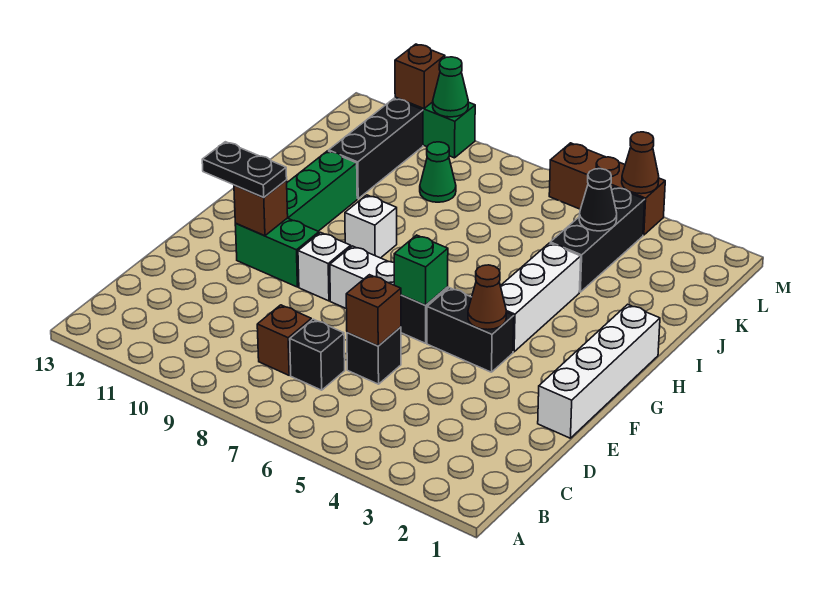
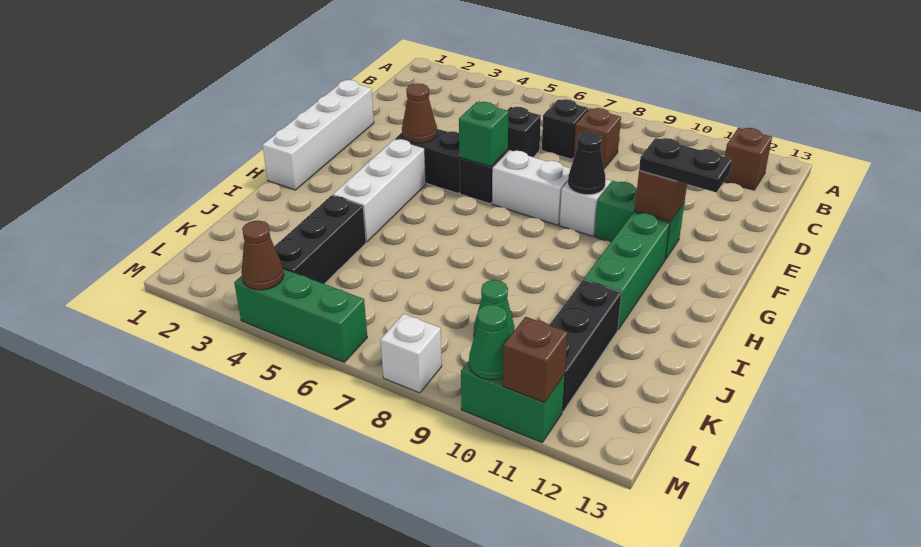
brown 1x1 brick [346,275,401,346] -> brown 1x1 brick moved to [724,128,772,190]
white 1x1 brick [345,195,397,258] -> white 1x1 brick moved to [380,314,442,393]
black 1x1 cone [579,169,617,231] -> black 1x1 cone moved to [568,131,606,195]
brown 1x3 brick [549,143,665,235] -> green 1x3 brick [234,269,367,362]

